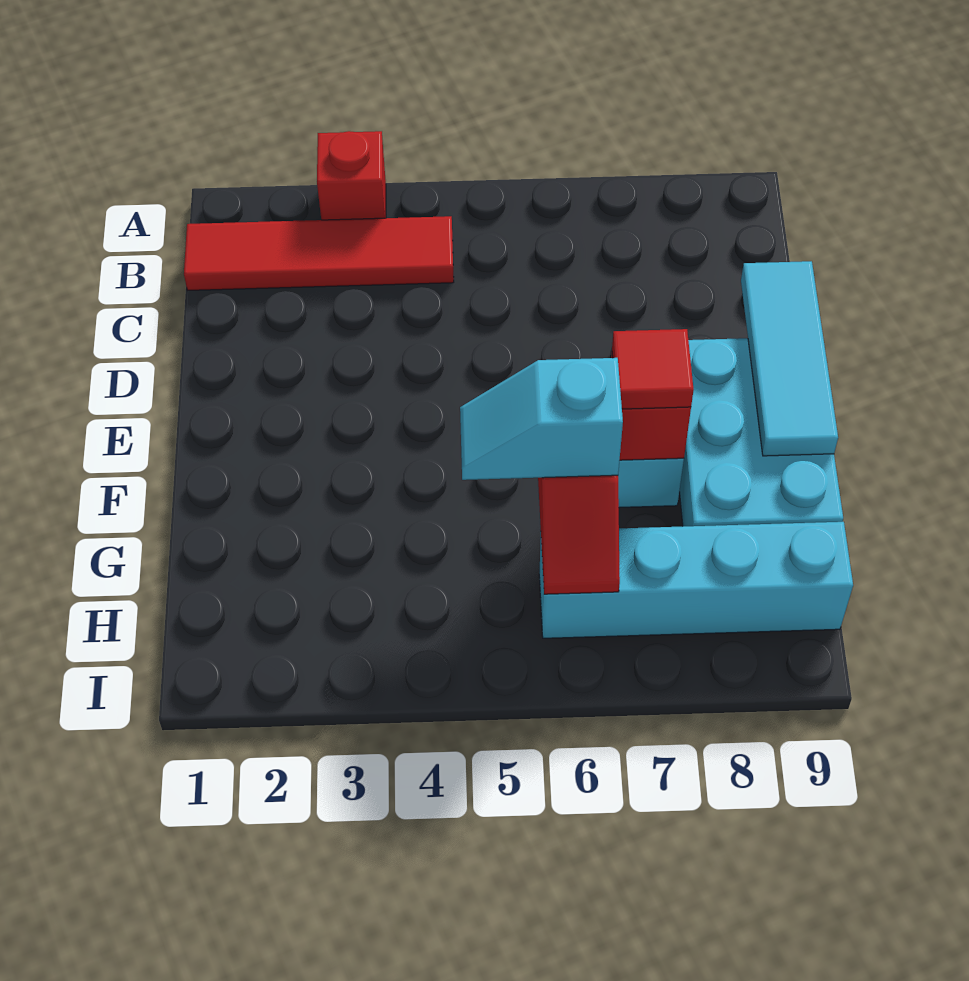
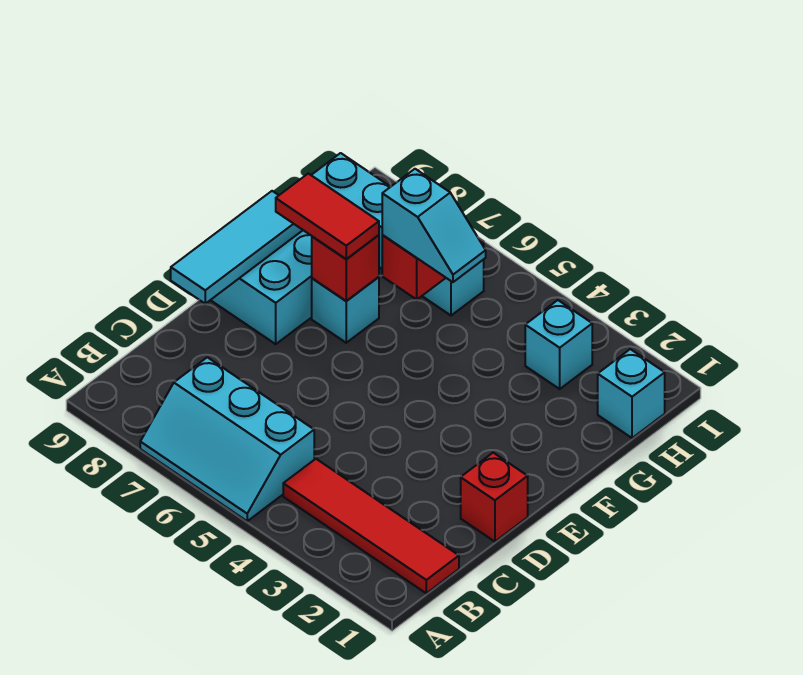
red 1x1 brick [317,131,386,220] -> red 1x1 brick moved to [461,453,528,542]
none -> cyan 2x3 slope [140,357,314,521]
red 1x1 tile [612,329,694,409] -> red 1x2 tile [276,173,379,259]
none -> cyan 1x1 brick [598,349,665,438]
none -> cyan 1x1 brick [525,300,592,389]

